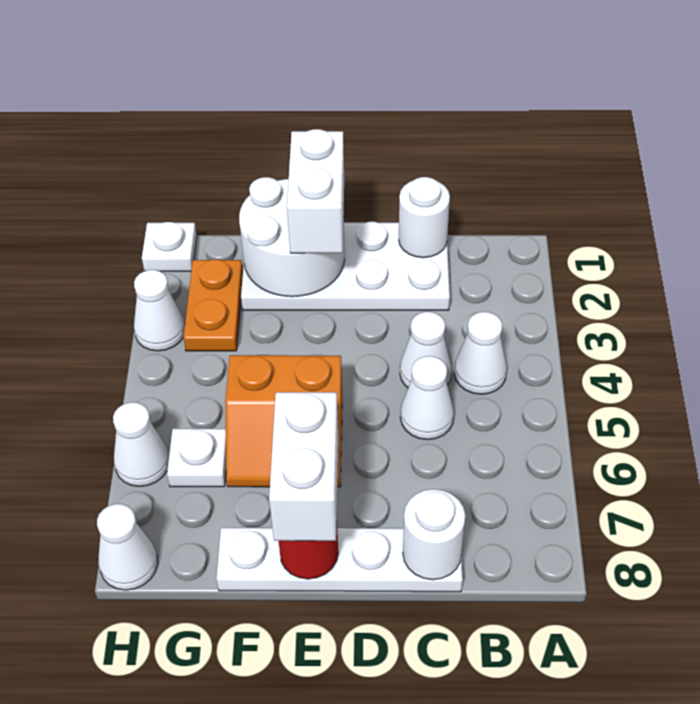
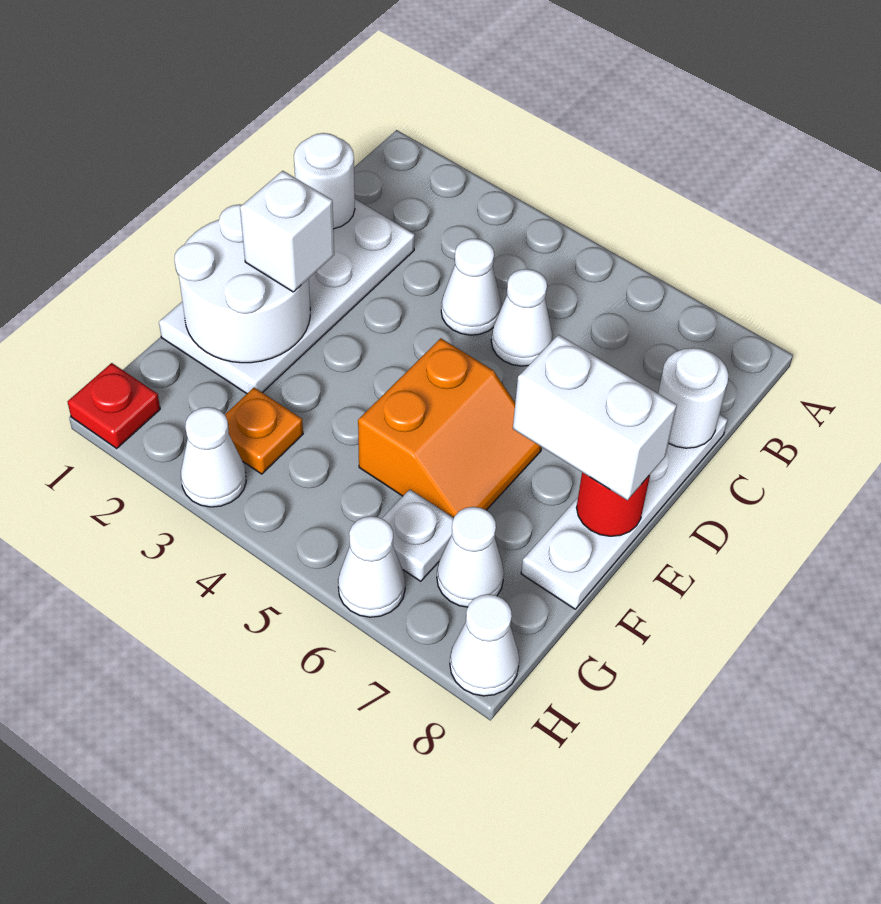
white 1x1 cone [454,312,507,394] -> white 1x1 cone moved to [437,507,504,607]
white 1x2 brick [287,129,344,253] -> white 1x1 brick [240,171,334,292]
orange 1x2 plate [183,259,243,351] -> orange 1x1 plate [225,388,303,474]
white 1x1 plate [142,222,197,271] -> red 1x1 plate [68,363,160,448]

